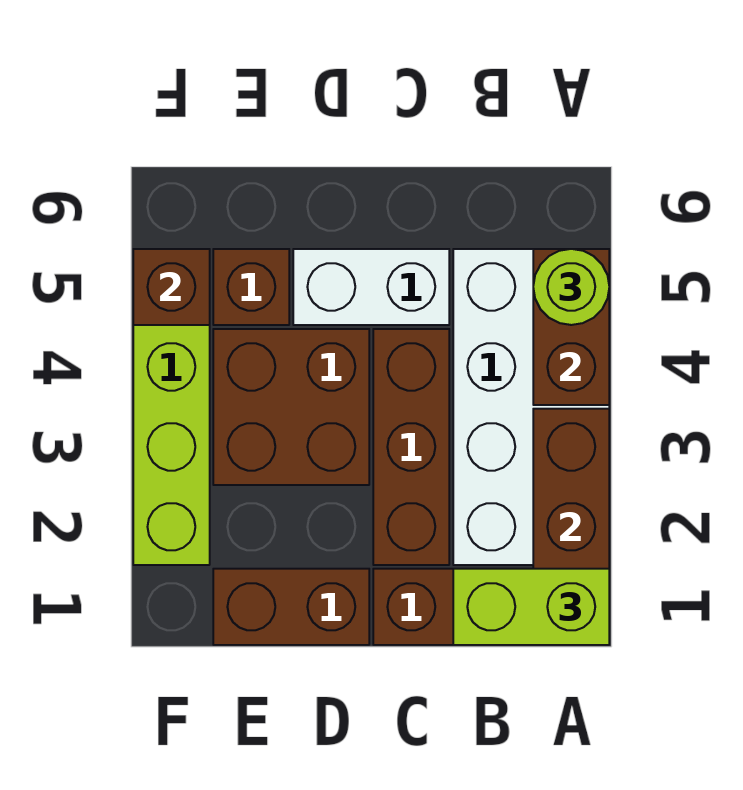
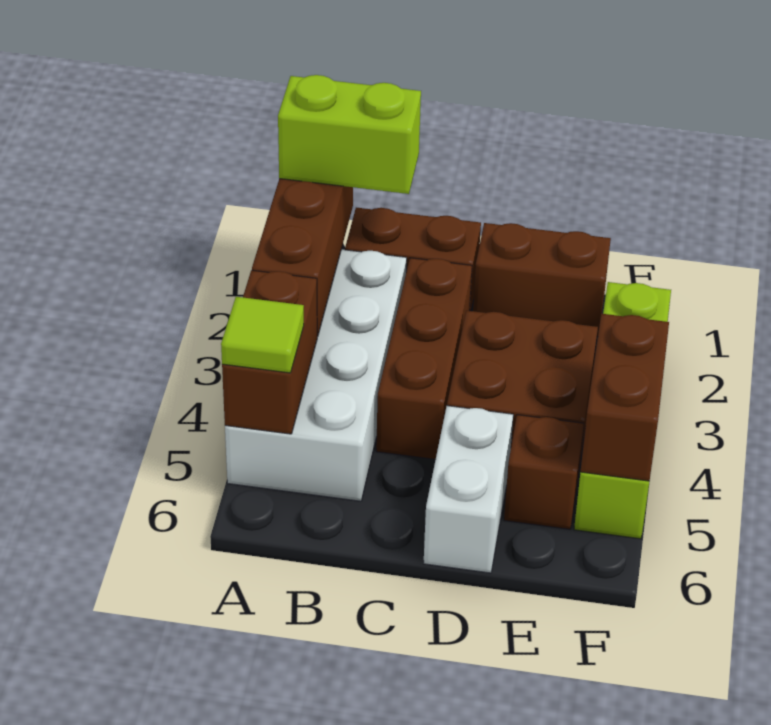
lime 1x1 round brick [533,249,609,325] -> lime 1x1 tile [221,297,304,373]
white 1x2 brick [293,249,449,325] -> white 1x2 brick turned to [424,406,513,573]
brown 1x1 brick [133,249,210,325] -> brown 1x2 brick [581,314,669,481]

